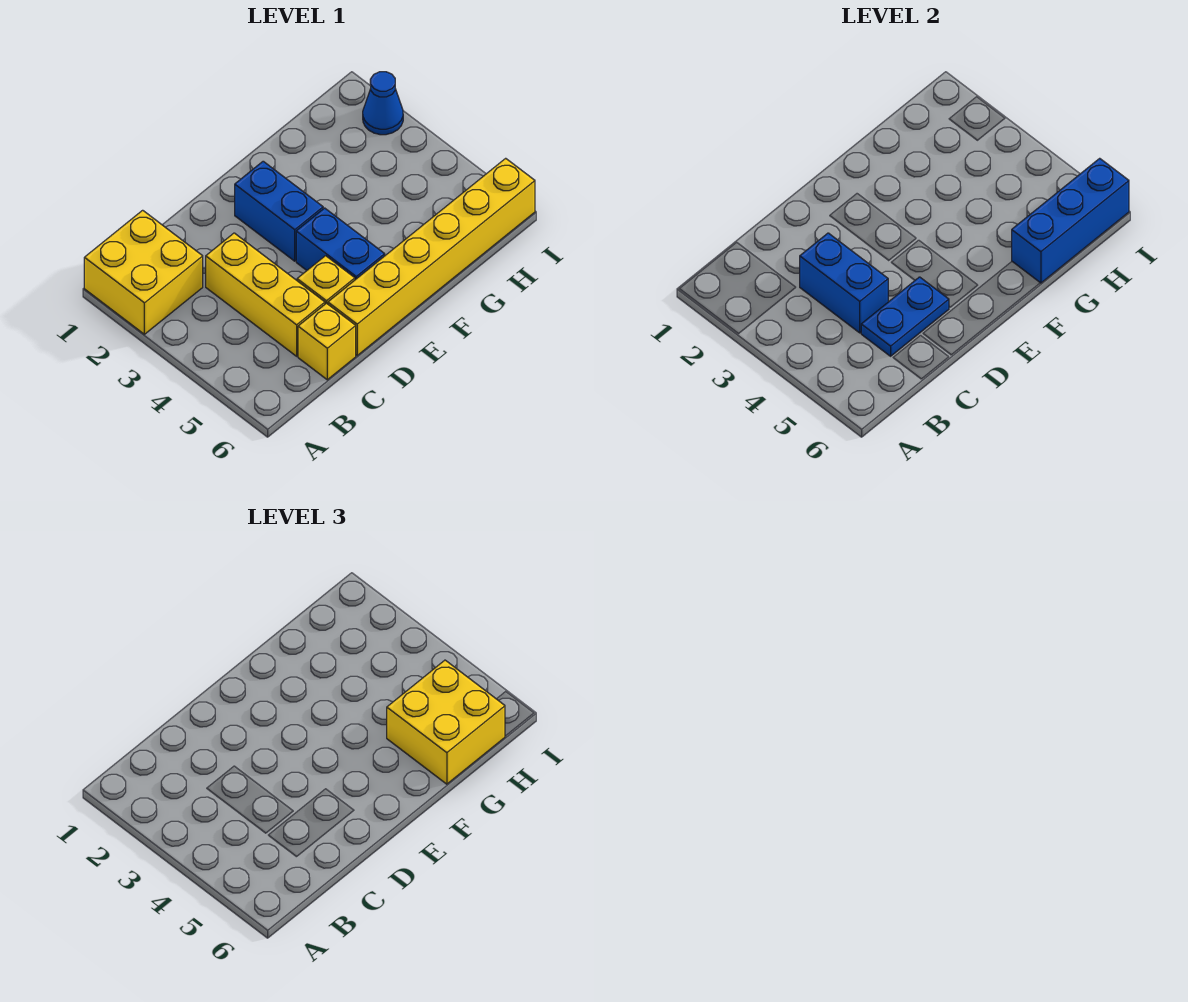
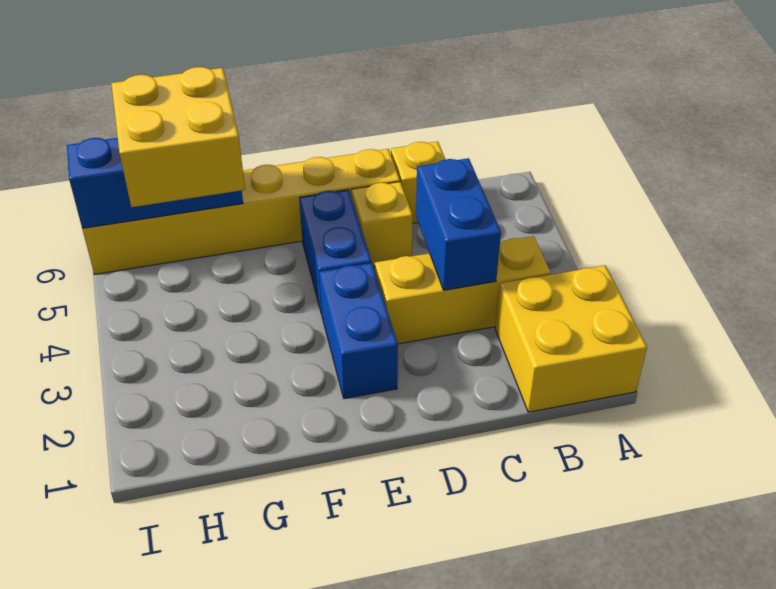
yellow 1x3 brick [206,233,325,356] -> yellow 1x3 brick turned to [375,236,551,344]
blue 1x2 plate [861,277,949,356] -> none
blue 1x1 cone [363,72,403,135] -> none

